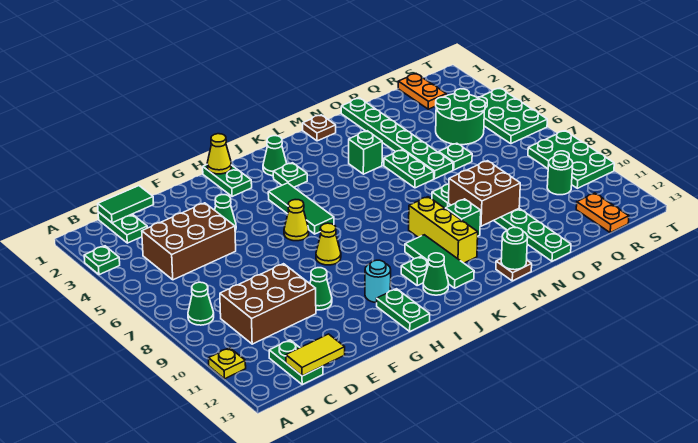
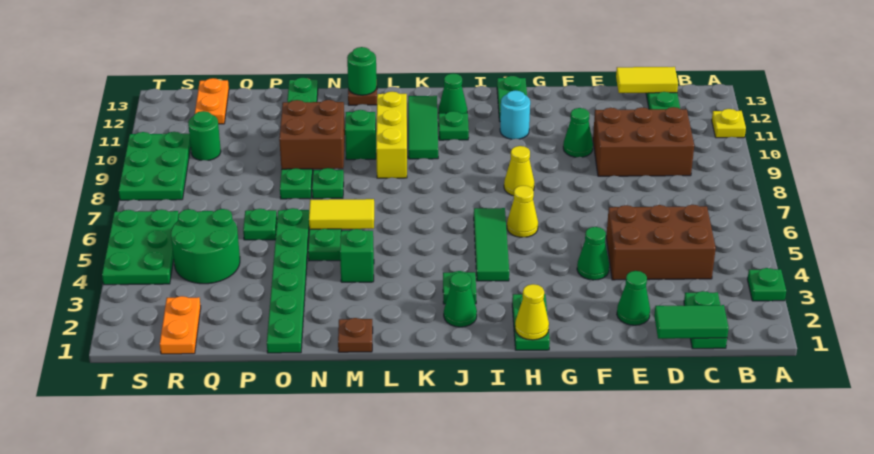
green 1x1 cone [188,282,214,325] -> green 1x1 cone moved to [617,271,650,325]
none -> yellow 1x2 tile [309,199,374,229]

